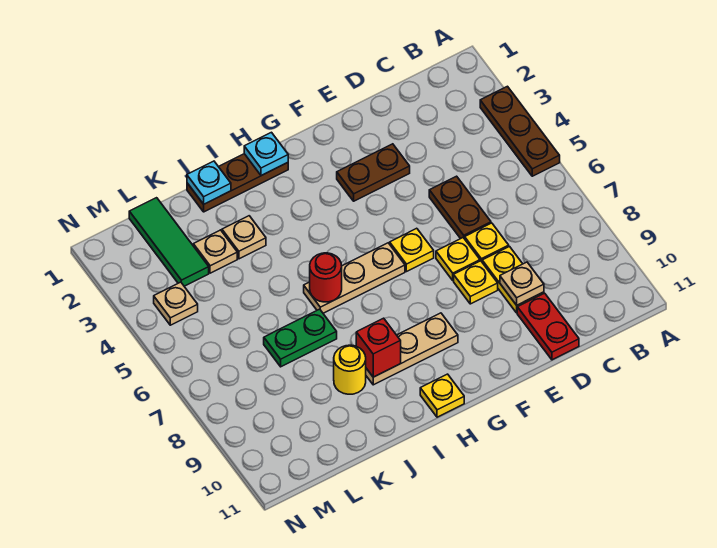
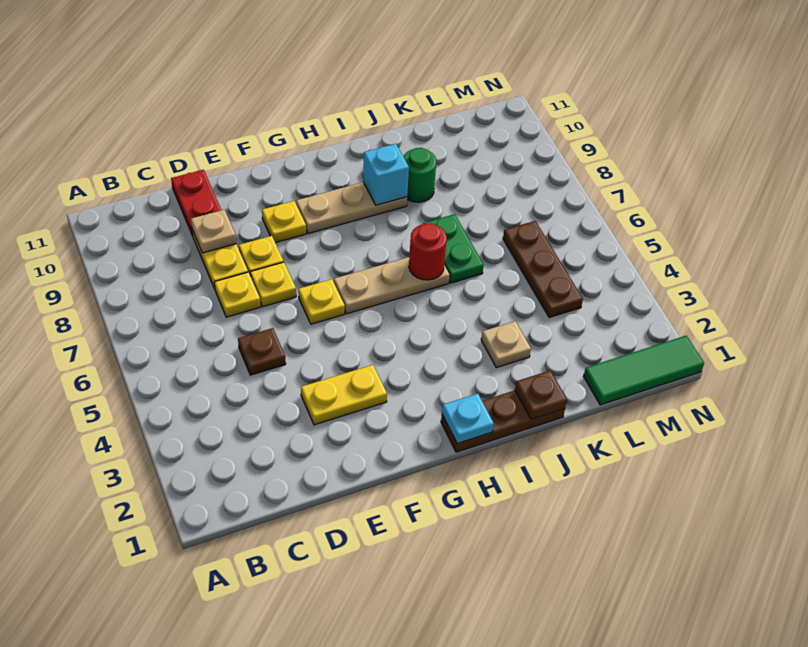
brown 1x3 plate [480,86,560,176] -> brown 1x3 plate moved to [503,221,583,318]
brown 1x2 plate [429,176,491,239] -> brown 1x1 plate [238,328,286,375]
brown 1x2 plate [337,144,410,201] -> yellow 1x2 plate [301,365,387,425]
yellow 1x1 plate [420,374,464,417] -> yellow 1x1 plate moved to [262,201,306,243]
red 1x1 brick [356,318,401,377] -> cyan 1x1 brick [363,144,409,205]
cyan 1x1 plate [187,161,231,204] -> brown 1x1 plate [515,370,567,419]
green 1x2 plate [264,309,337,367] -> green 1x2 plate turned to [423,214,484,283]
yellow 1x1 round brick [334,345,366,394] -> green 1x1 round brick [403,148,436,202]
tan 1x1 plate [193,230,237,273] -> none
green 1x3 tile [129,198,209,286] -> green 1x3 tile turned to [584,336,704,405]
tan 1x1 plate [154,282,198,325] -> none

